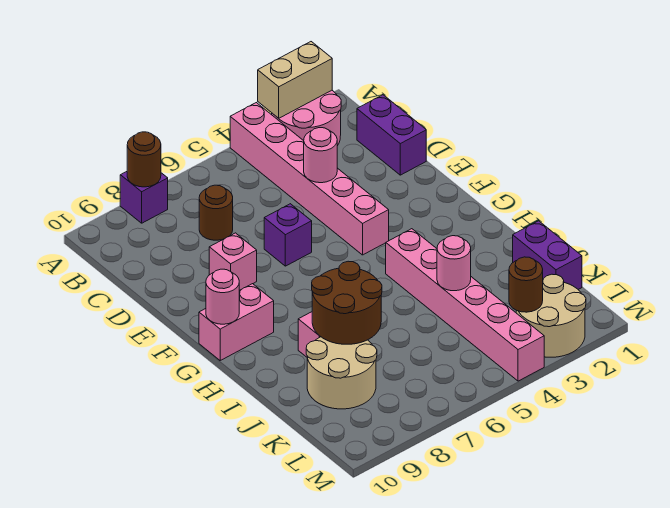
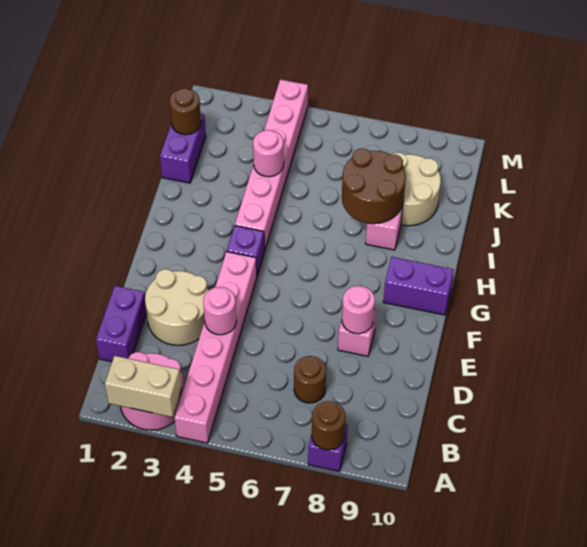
purple 1x1 brick [264,204,312,266] -> purple 1x1 brick moved to [227,226,265,276]
pink 1x2 brick [199,284,274,360] -> purple 1x2 brick [383,257,454,315]
pink 1x1 round brick [206,269,239,324] -> pink 1x1 round brick moved to [342,286,375,334]
tan 2x2 round brick [516,274,586,357] -> tan 2x2 round brick moved to [145,269,208,345]
brown 1x1 round brick [509,257,543,312] -> brown 1x1 round brick moved to [169,88,201,135]

